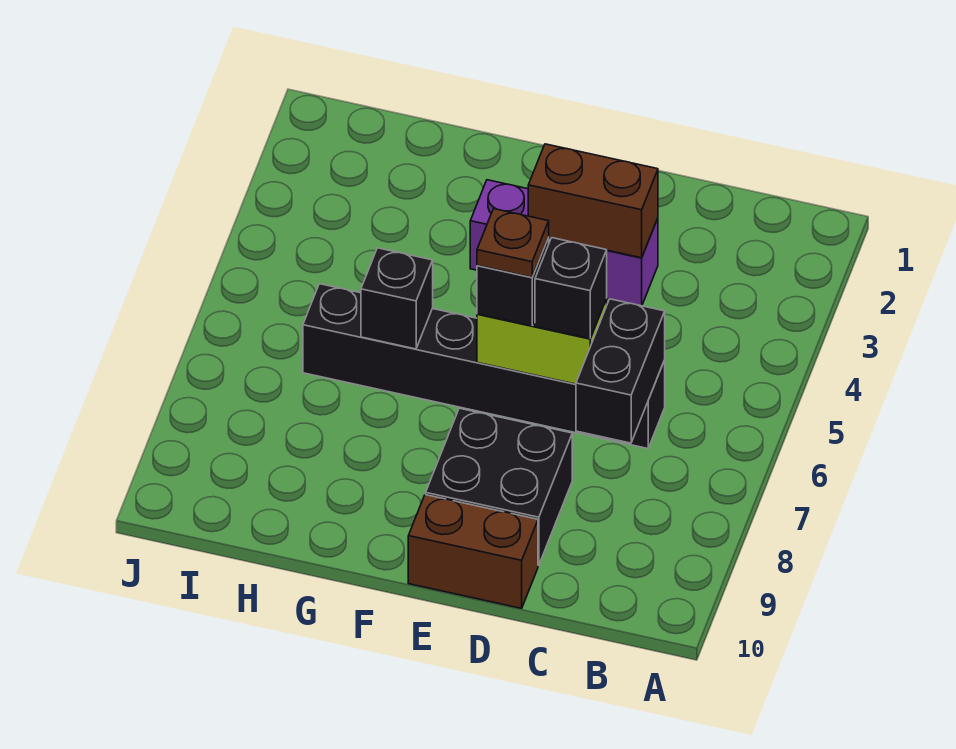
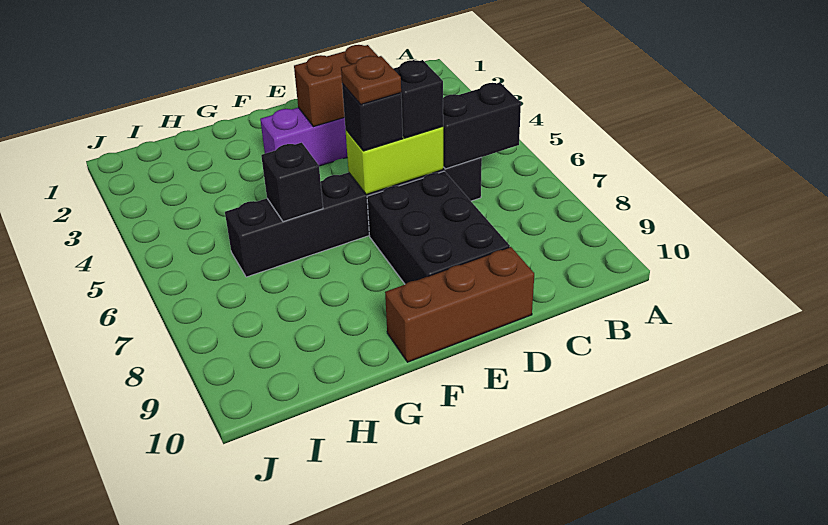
black 1x2 brick [576,299,665,443] -> black 1x2 brick turned to [443,83,521,169]
black 2x2 brick [426,408,572,565] -> black 2x3 brick [367,171,510,284]
brown 1x2 brick [408,495,538,608] -> brown 1x3 brick [385,247,534,362]

